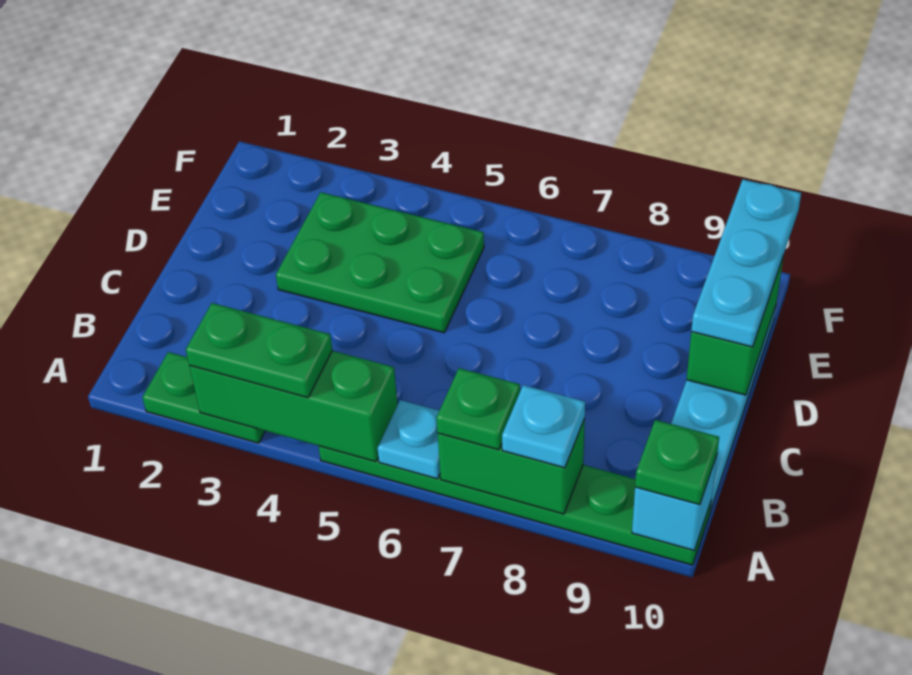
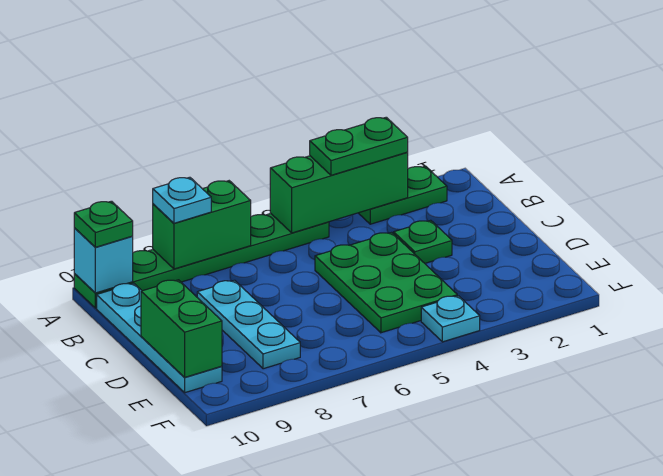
cyan 1x1 plate [378,400,440,479] -> cyan 1x1 plate moved to [421,296,480,342]
green 1x1 plate [437,368,520,450] -> green 1x1 plate moved to [394,220,452,263]
green 2x3 plate [276,192,484,333] -> green 2x3 plate turned to [315,232,457,333]
cyan 1x3 plate [691,179,801,347] -> cyan 1x3 plate moved to [197,280,300,369]

